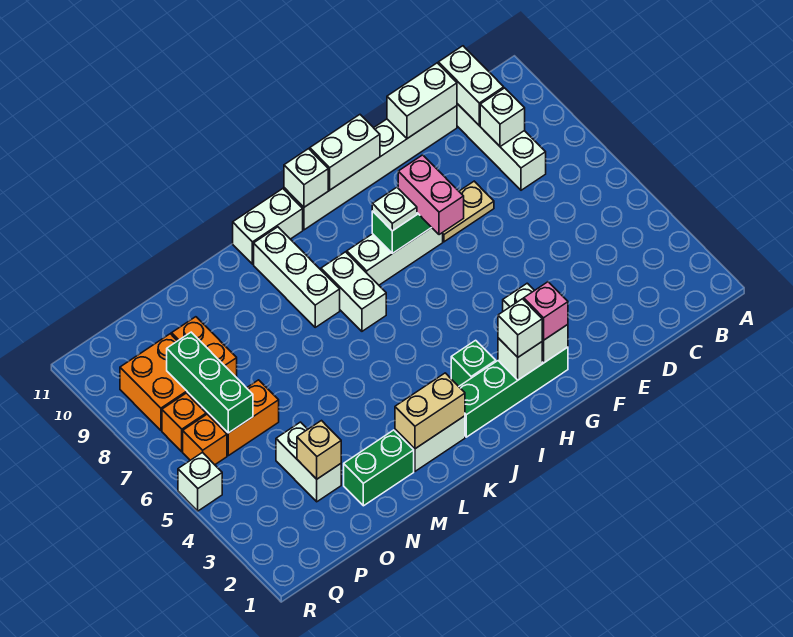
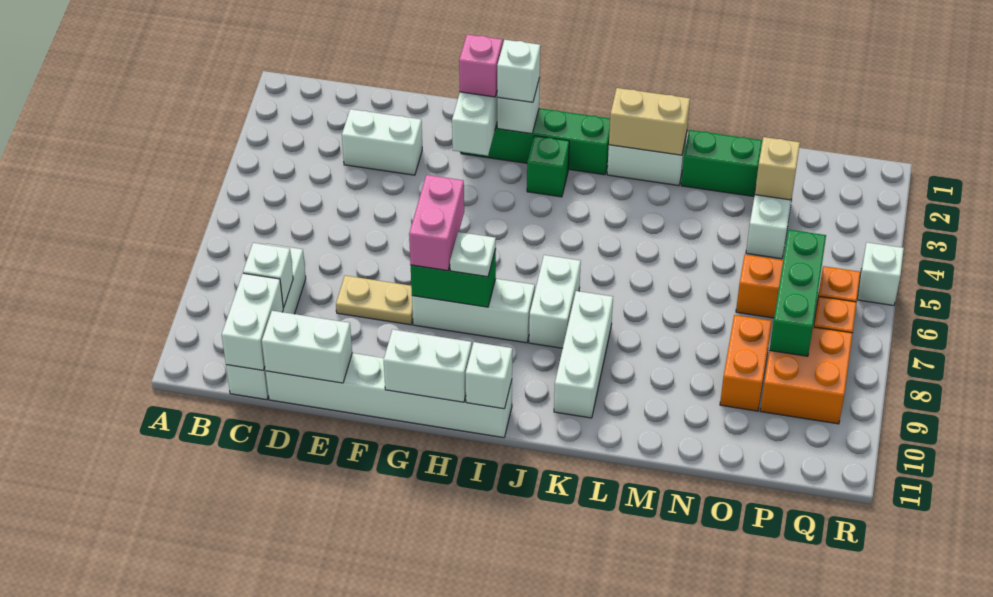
white 1x2 brick [233,189,303,264] -> white 1x2 brick moved to [342,109,422,175]

